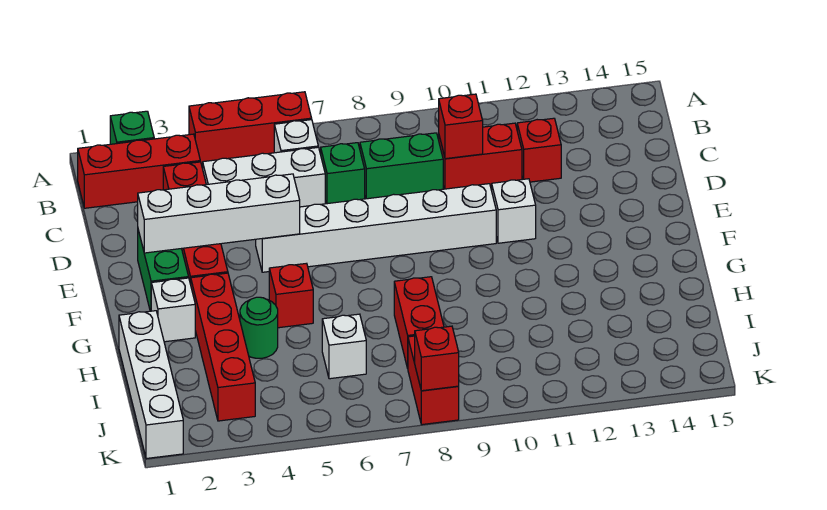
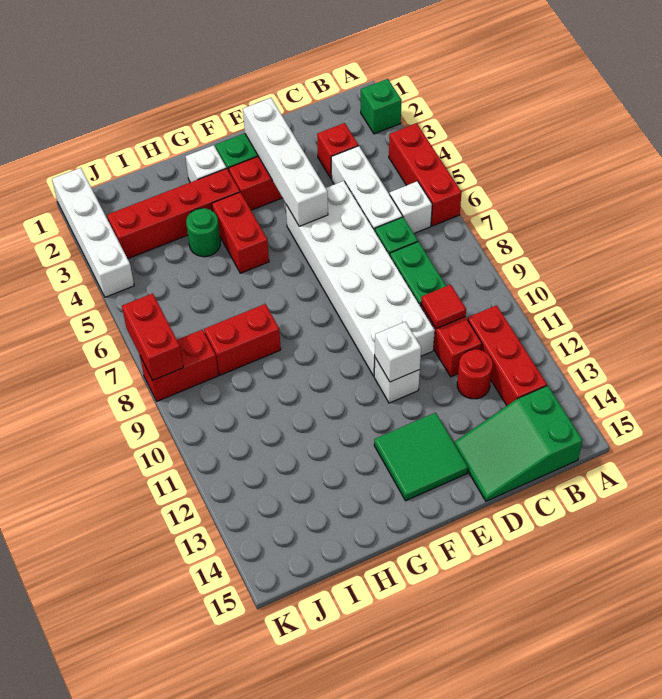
red 1x3 brick [78,134,200,208] -> red 1x3 brick moved to [468,305,547,405]
none -> green 2x3 slope [454,386,583,501]
red 1x1 brick [439,94,483,159] -> red 1x1 tile [421,285,466,329]
red 1x1 brick [517,118,561,182] -> red 1x1 round brick [457,349,493,399]
white 1x6 brick [256,184,496,272] -> white 2x6 brick [286,181,435,376]
none -> green 2x2 tile [374,413,468,501]
red 1x1 brick [269,263,313,328] -> red 1x2 brick [212,192,269,273]
white 1x4 brick [119,311,183,459] -> white 1x4 brick turned to [52,168,134,297]
white 1x1 brick [322,314,366,379] -> white 1x1 brick moved to [375,322,421,382]
red 1x1 brick [415,326,459,391] -> red 1x2 brick [122,293,183,380]

